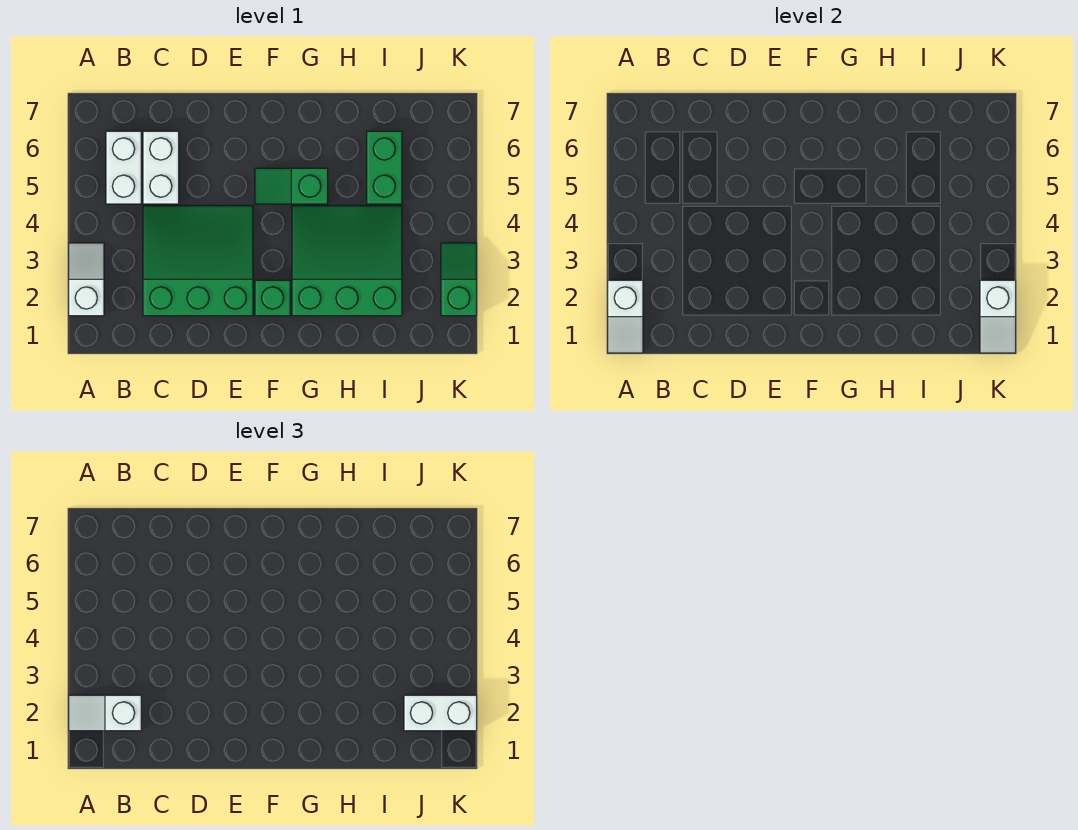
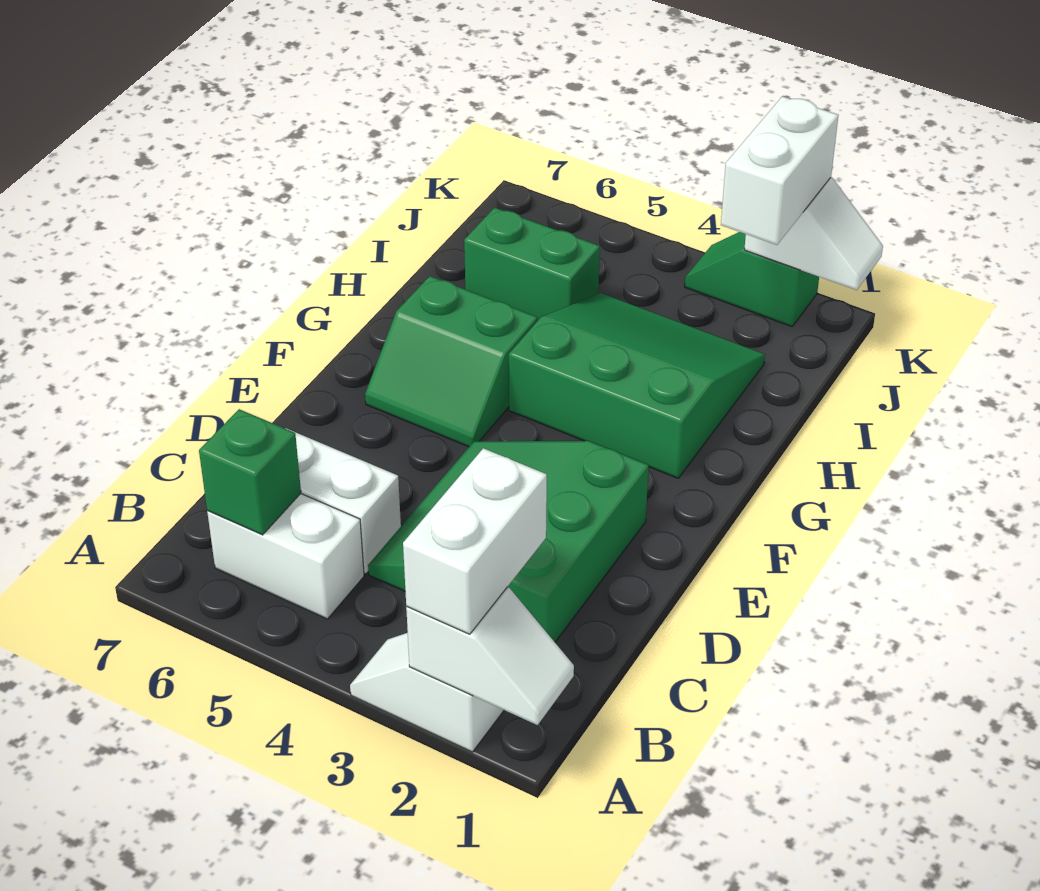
white 1x2 slope [69,695,141,731] -> white 1x2 brick [403,448,547,634]
green 1x1 brick [255,280,290,316] -> green 1x1 brick moved to [199,409,301,535]
green 1x2 slope [255,168,328,204] -> green 2x2 slope [365,276,537,447]
green 3x3 slope [292,206,402,316] -> green 3x3 slope turned to [509,293,765,478]

